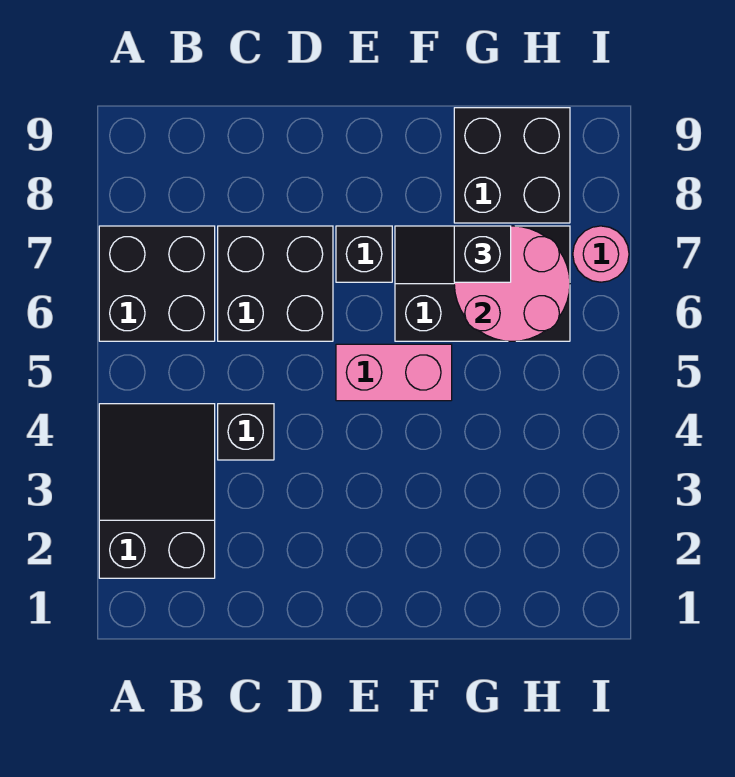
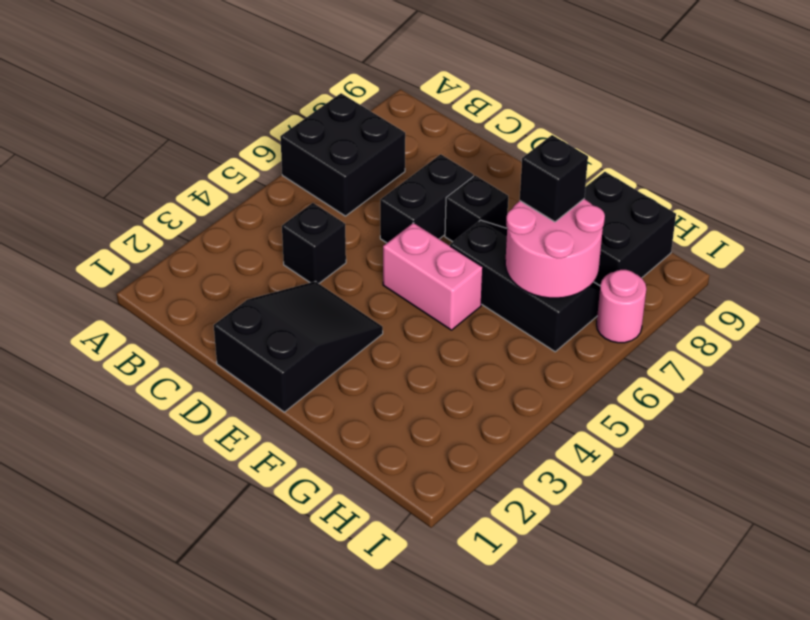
black 2x3 slope [99,404,215,578] -> black 2x3 slope moved to [214,281,383,412]
black 2x2 brick [218,226,333,341] -> black 1x2 brick [380,154,473,243]

